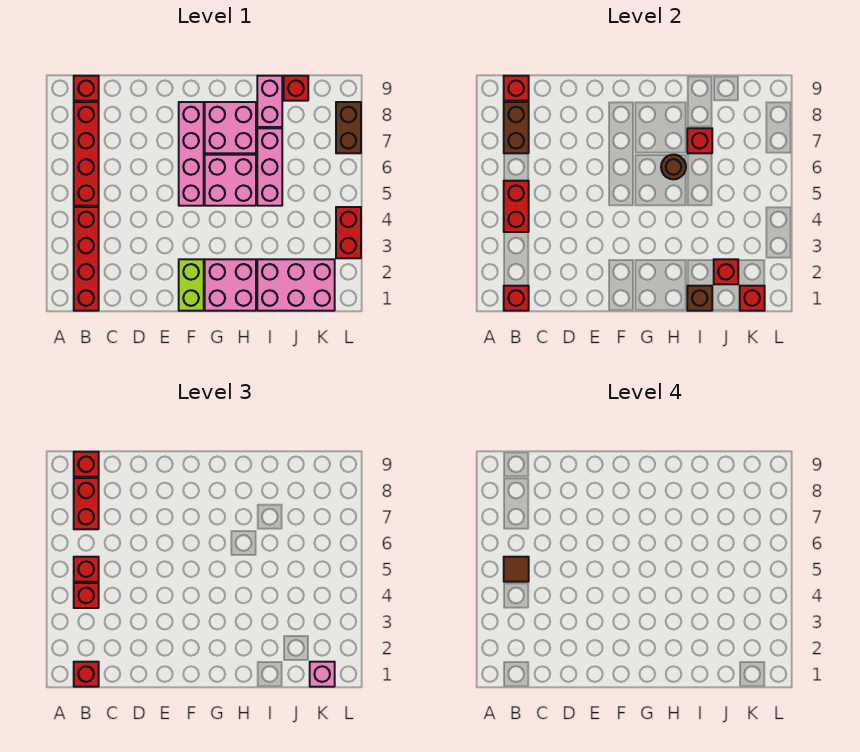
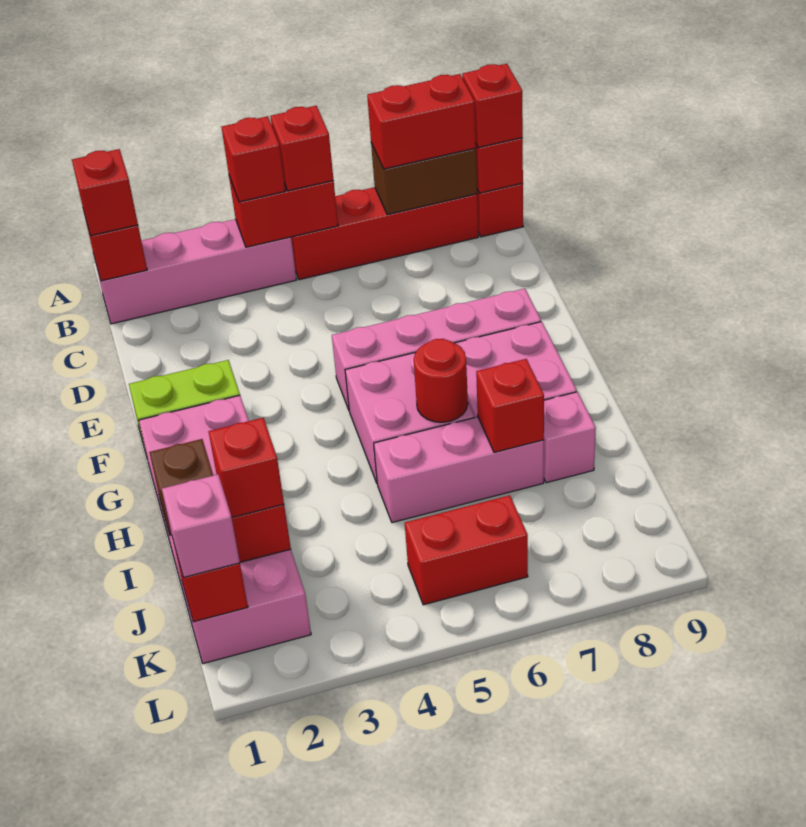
red 1x4 brick [74,207,99,311] -> pink 1x4 brick [95,219,296,324]
brown 1x1 tile [504,557,529,582] -> none
brown 1x1 round brick [661,155,686,179] -> red 1x1 round brick [414,339,468,422]
pink 1x2 brick [257,76,282,127] -> pink 1x1 brick [544,392,596,483]
red 1x1 brick [284,76,308,101] -> red 1x1 brick moved to [209,418,284,518]
red 1x2 brick [336,207,361,258] -> red 1x2 brick moved to [405,495,528,605]
brown 1x2 brick [336,102,361,153] -> none

